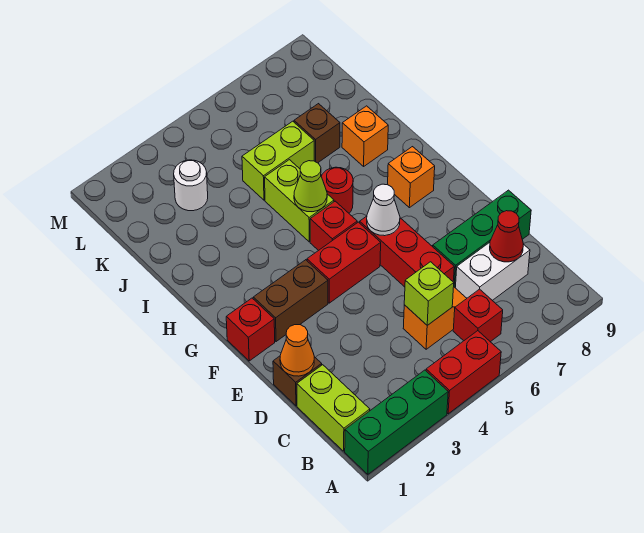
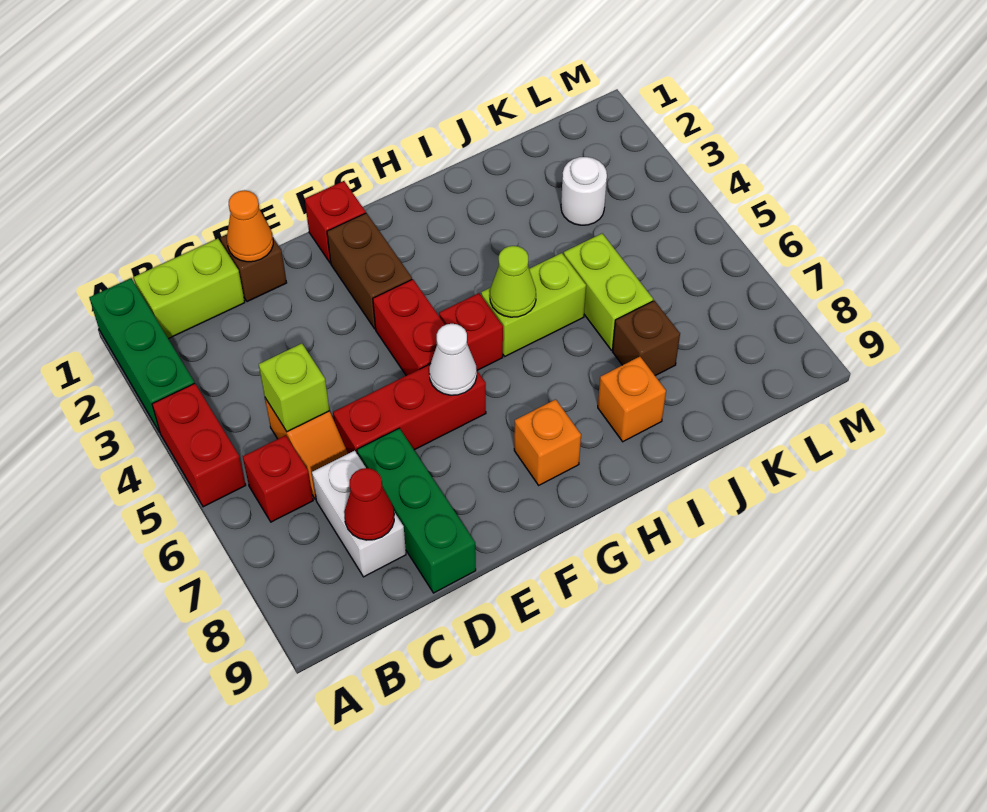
red 1x1 round brick [321,167,353,213] -> none

